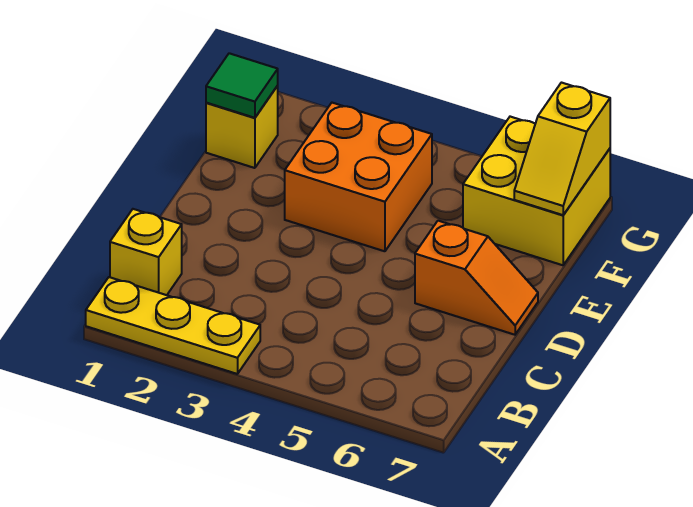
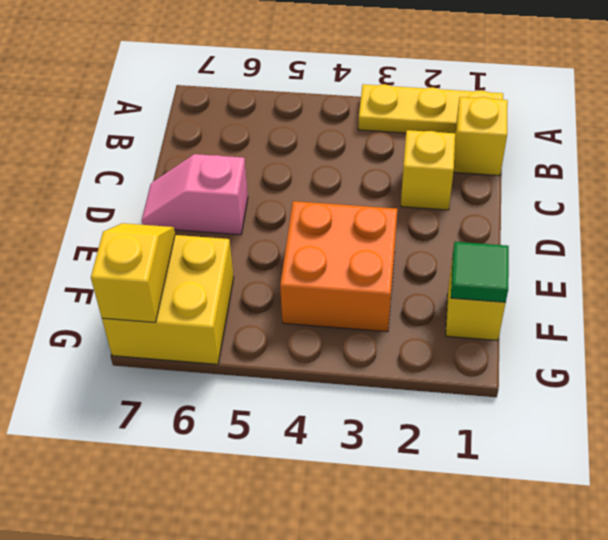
none -> yellow 1x1 brick [401,130,455,210]
orange 1x2 slope [415,221,538,335] -> pink 1x2 slope [142,154,248,235]

